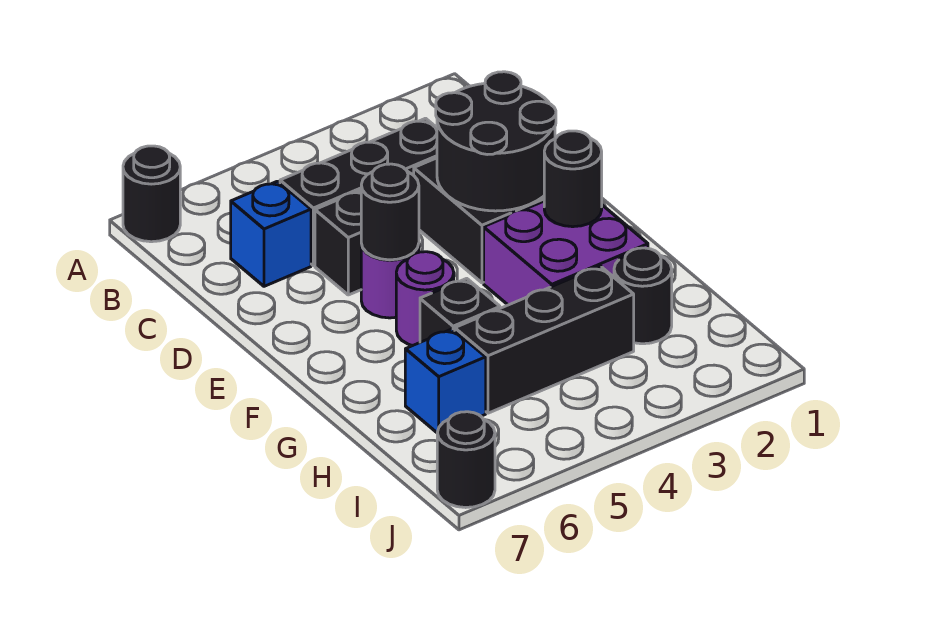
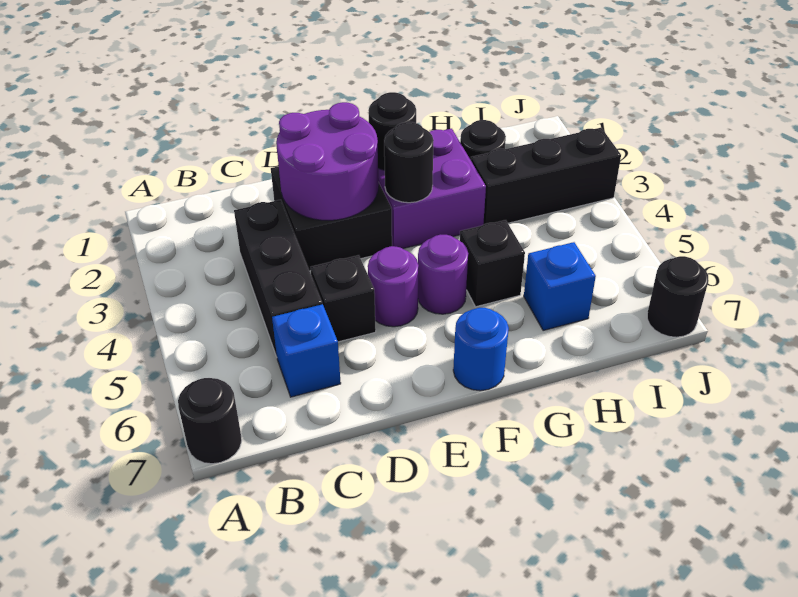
black 2x2 round brick [436,72,556,211] -> purple 2x2 round brick [276,102,379,220]
black 1x1 round brick [361,164,419,260] -> black 1x1 round brick moved to [384,122,434,203]
none -> blue 1x1 round brick [453,308,509,391]
black 1x3 brick [455,266,634,413] -> black 1x3 brick turned to [471,128,621,224]

